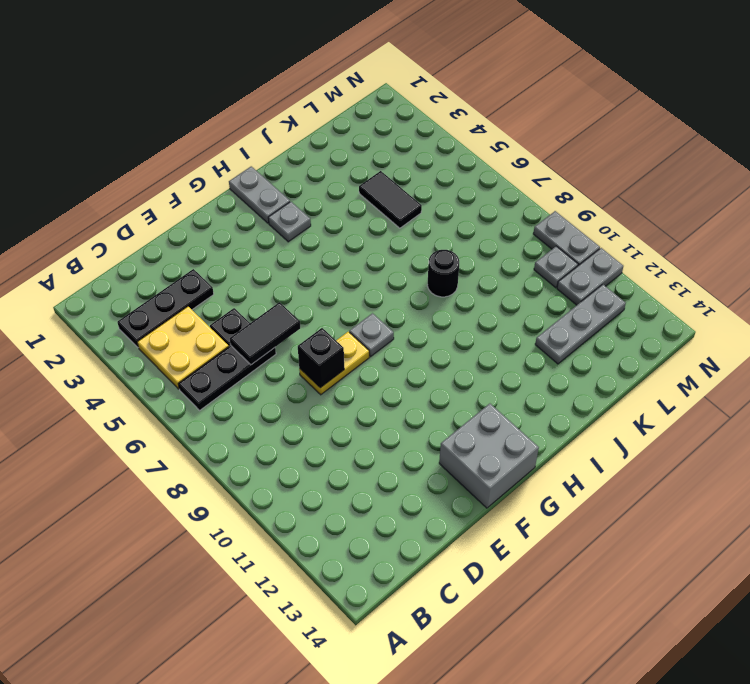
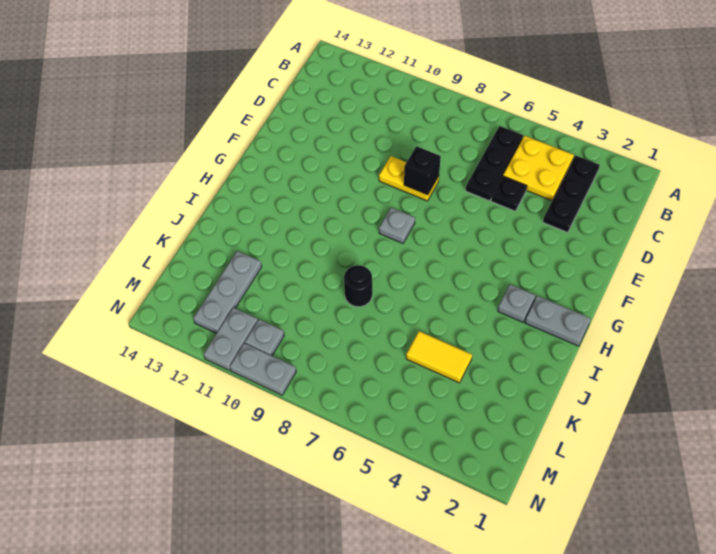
black 1x2 tile [230,302,300,365] -> none
yellow 1x2 plate [299,332,369,395] -> yellow 1x2 plate turned to [379,156,439,201]
grey 2x2 brick [439,404,539,508] -> none
black 1x2 tile [359,171,422,228] -> yellow 1x2 tile [406,331,472,383]

